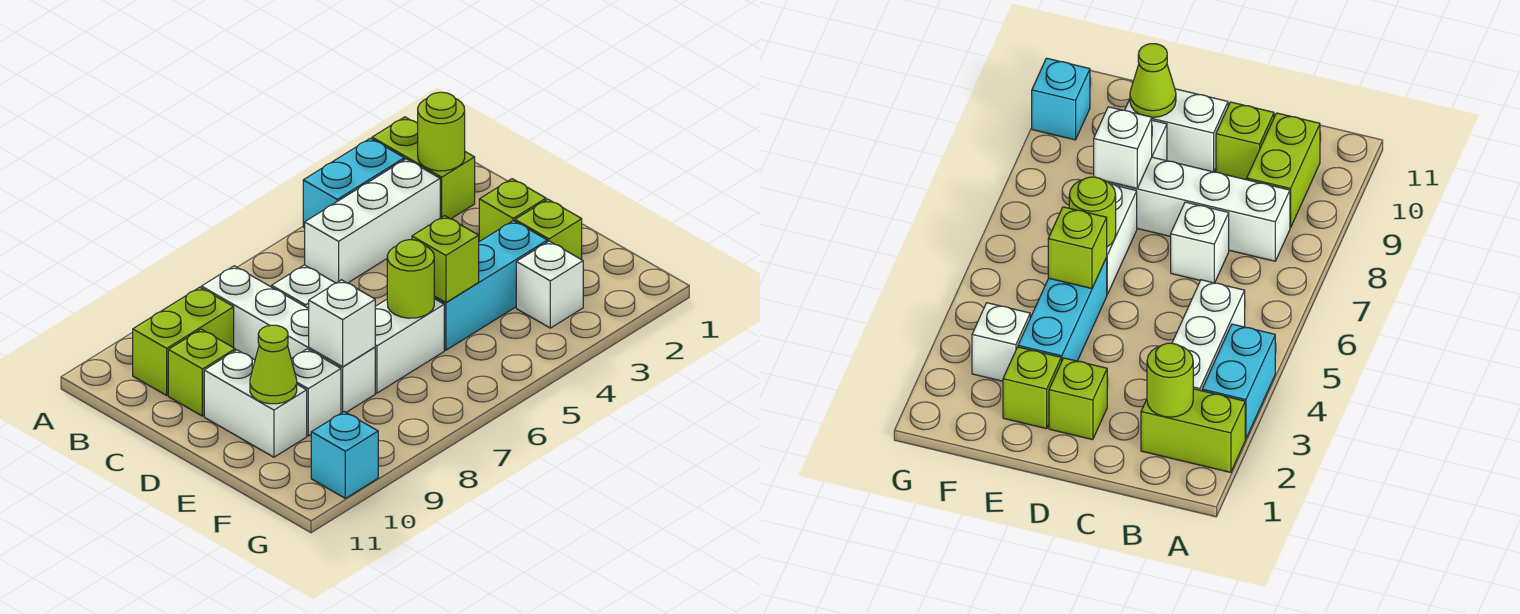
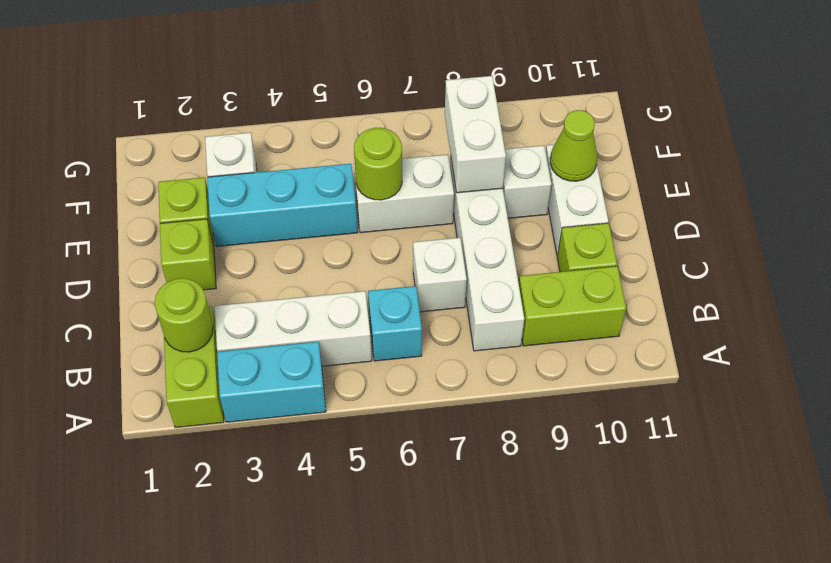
lime 1x1 brick [412,216,479,303] -> none
white 1x1 brick [309,280,375,367] -> white 1x2 brick [445,76,506,193]
cyan 1x1 brick [311,412,378,498] -> cyan 1x1 brick moved to [368,286,422,361]

